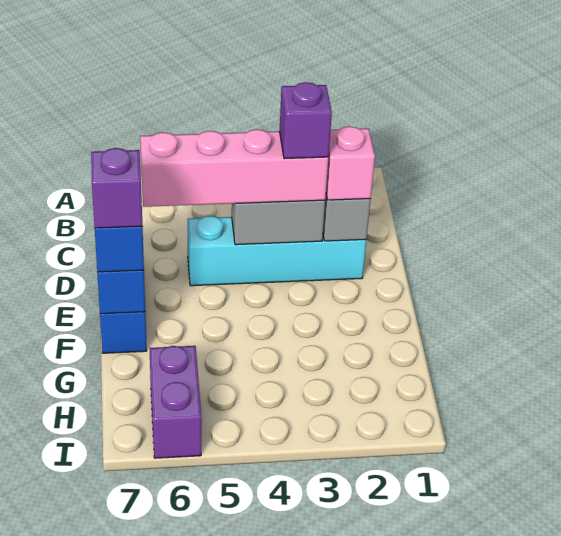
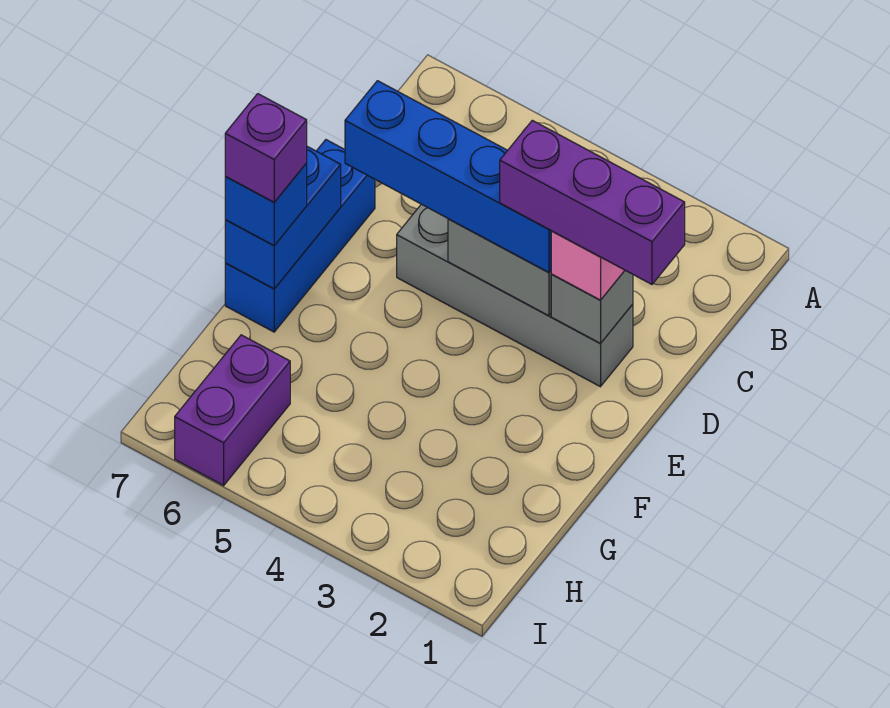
cyan 1x4 brick [188,216,366,286] -> grey 1x4 brick [397,204,633,387]
pink 1x4 brick [140,129,328,207] -> blue 1x4 brick [345,81,551,272]
purple 1x1 brick [279,82,332,159] -> purple 1x3 brick [500,120,685,284]

